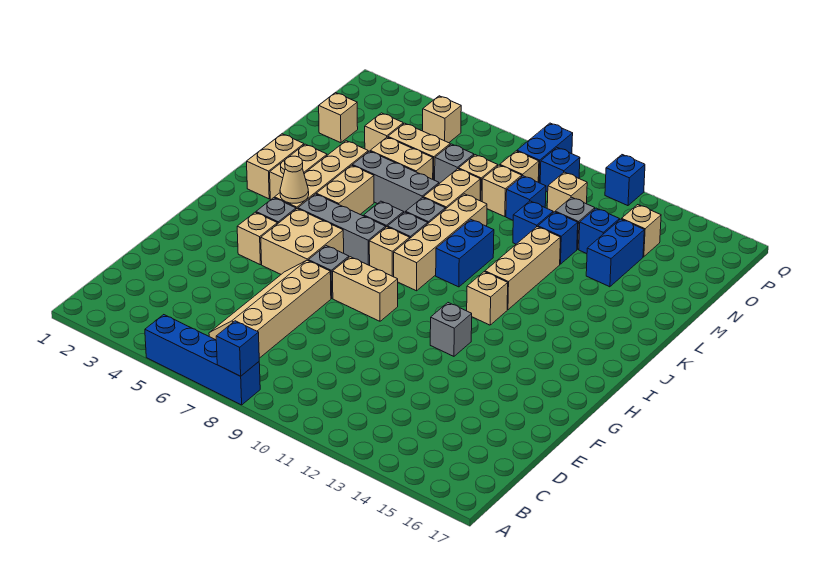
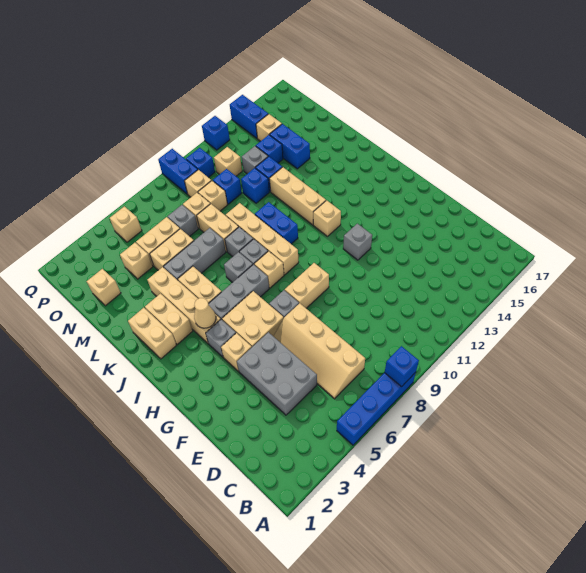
none -> grey 2x3 brick [237,332,317,415]
none -> blue 1x2 brick [230,95,268,138]

